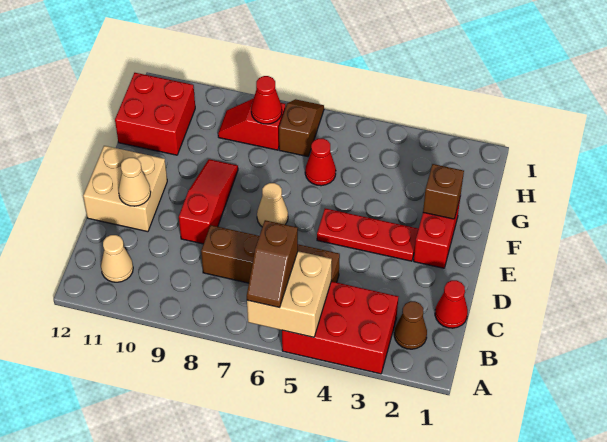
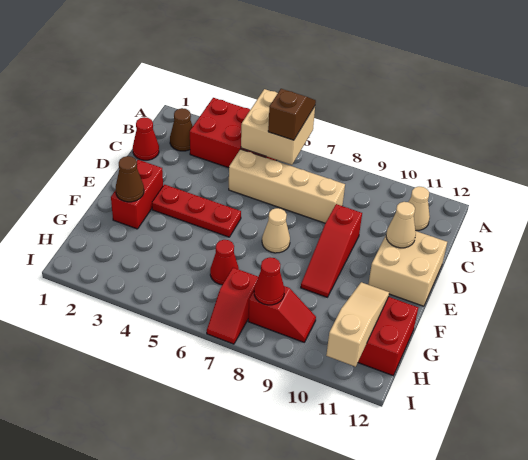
brown 1x4 brick [201,225,340,283] -> tan 1x4 brick [229,149,345,223]
brown 1x1 brick [423,164,464,219] -> brown 1x1 cone [116,156,144,202]
none -> tan 1x3 slope [326,282,389,367]
brown 1x2 slope [279,99,324,157] -> red 1x2 slope [207,268,258,344]

